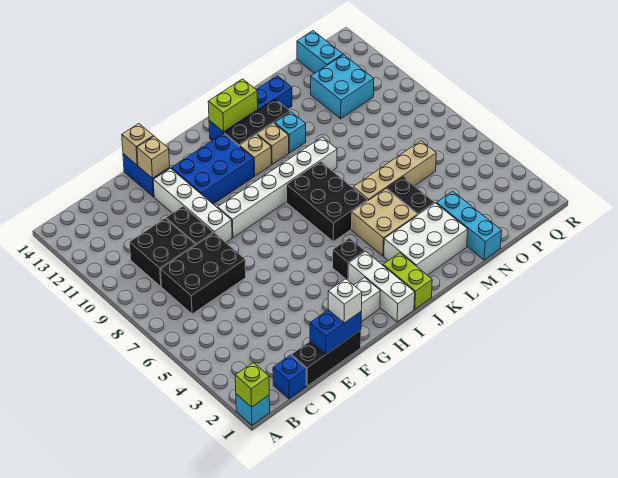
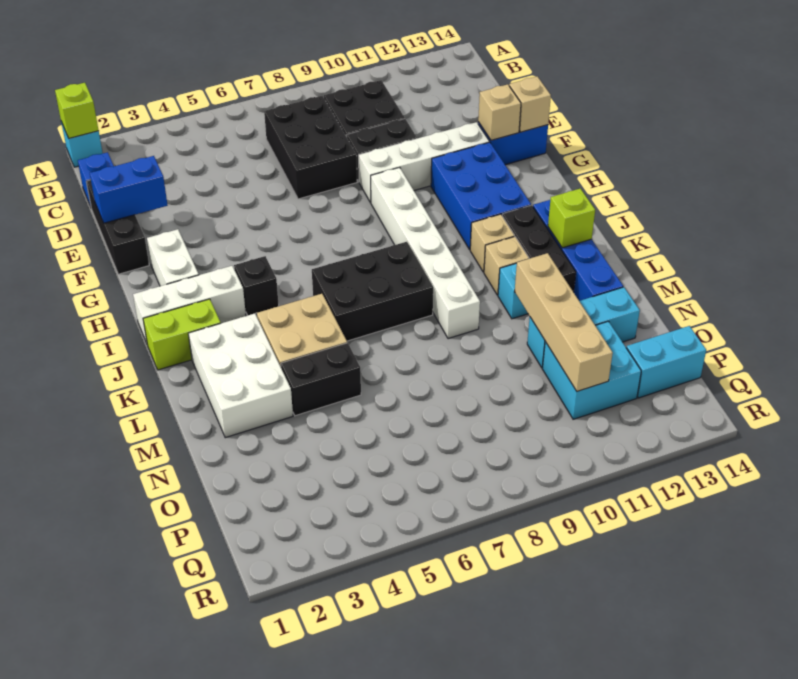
blue 1x2 brick [310,310,361,354] -> blue 1x2 brick turned to [90,156,168,223]
white 1x1 brick [328,279,362,323] -> none
lime 1x2 brick [208,79,258,132] -> lime 1x1 brick [548,189,595,248]
tan 1x4 brick [353,141,436,200] -> tan 1x4 brick moved to [515,253,613,391]
cyan 1x3 brick [436,191,502,260] -> cyan 1x3 brick moved to [527,287,640,368]

